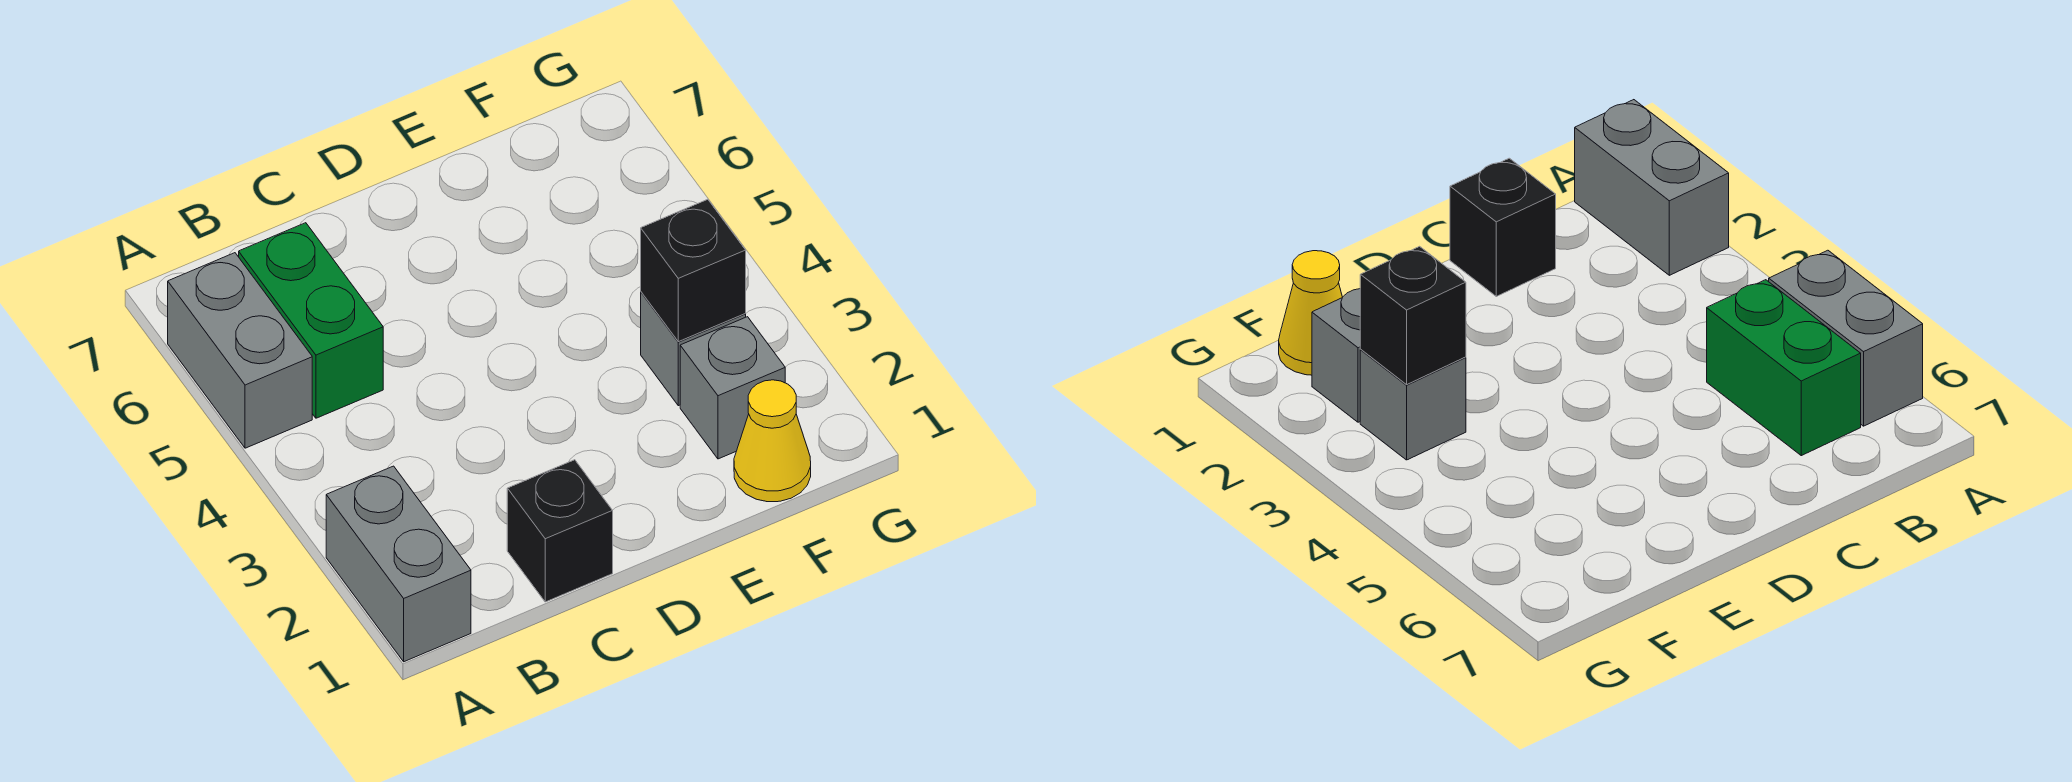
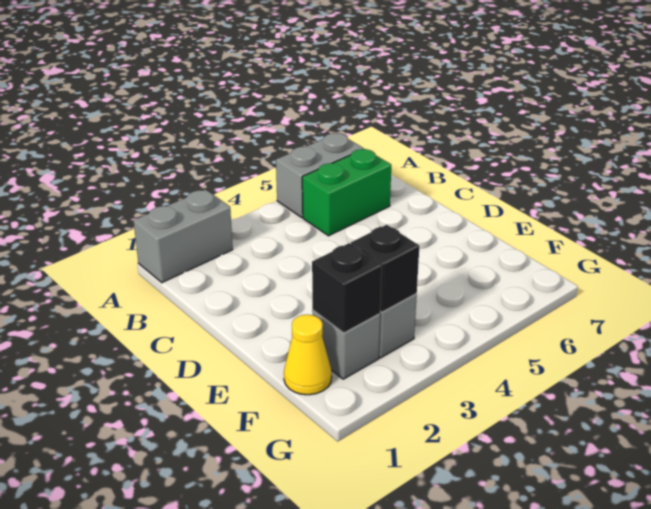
black 1x1 brick [507,460,613,602] -> black 1x1 brick moved to [312,243,382,333]

